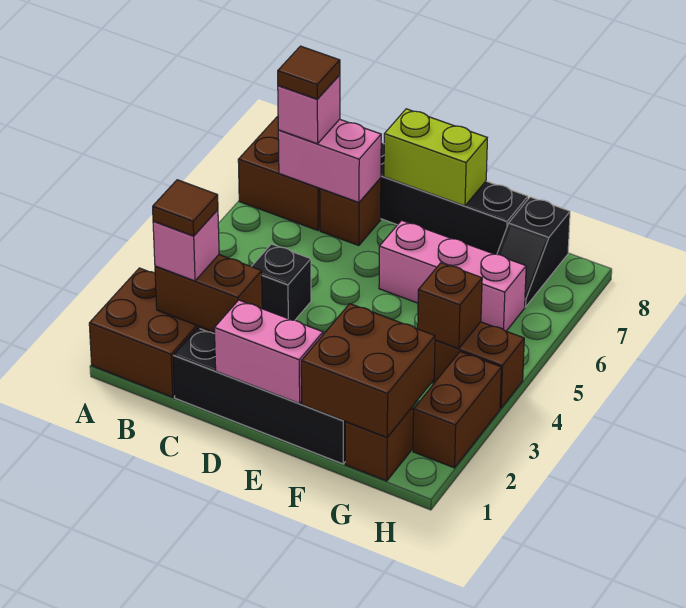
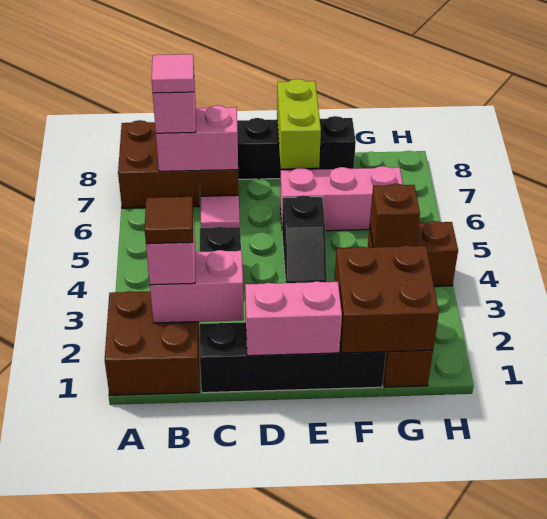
brown 1x2 brick [155,255,262,332] -> pink 1x2 brick [150,250,244,323]
brown 1x1 tile [278,46,340,99] -> pink 1x1 tile [152,54,194,93]
none -> pink 1x1 tile [201,195,240,228]
lime 1x2 brick [384,109,487,206] -> lime 1x2 brick turned to [277,79,321,169]
black 1x2 slope [497,197,570,307] -> black 1x2 slope moved to [282,195,327,283]
brown 1x2 brick [413,352,501,468] -> none

